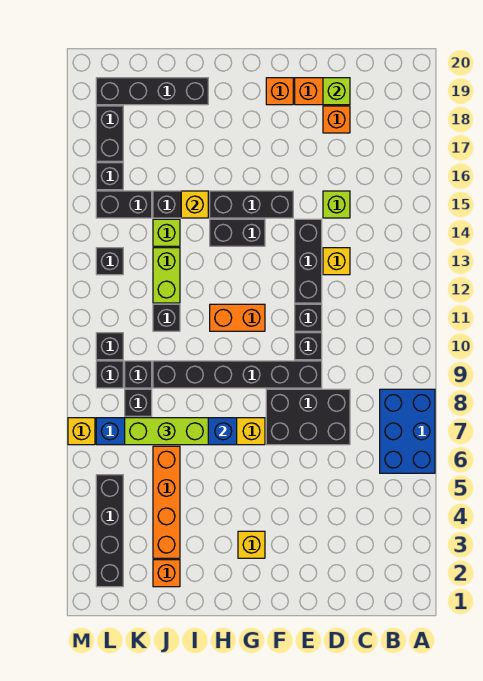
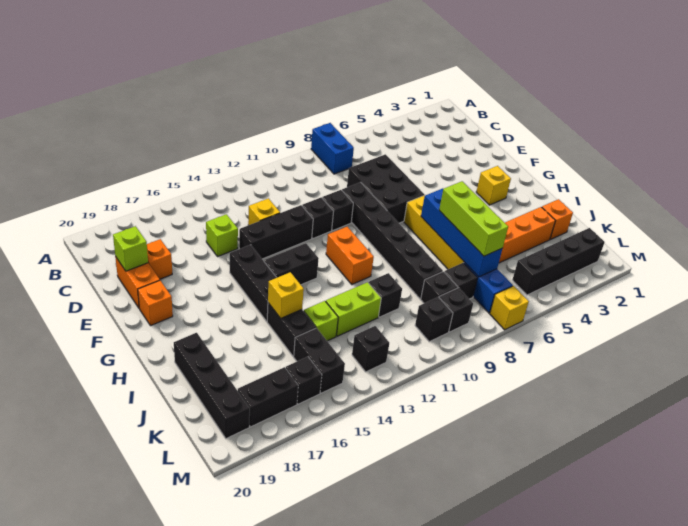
blue 2x3 brick [380,389,435,473] -> blue 1x2 brick [311,123,354,174]
black 1x2 brick [210,219,265,246] -> black 1x2 brick turned to [264,243,319,285]

